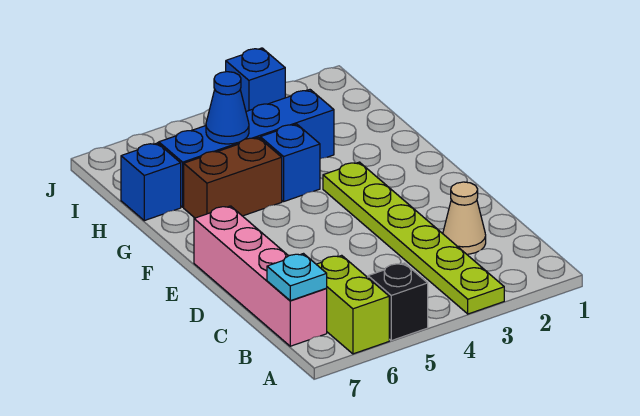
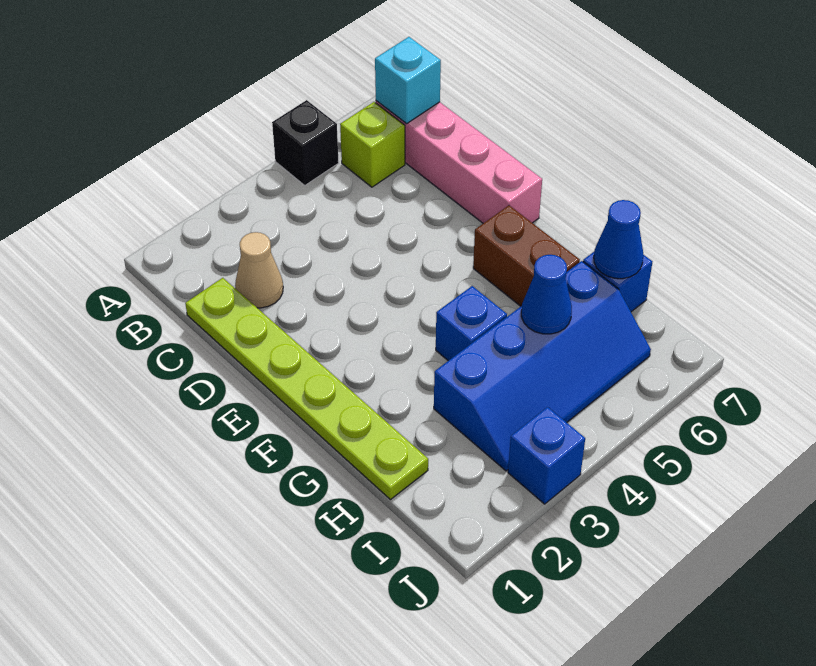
lime 1x6 plate [323,162,504,314] -> lime 1x6 plate moved to [185,278,428,500]
lime 1x2 brick [316,255,389,354] -> lime 1x1 brick [340,102,405,187]
cyan 1x1 plate [267,254,327,301] -> cyan 1x1 brick [375,37,441,123]
brown 1x2 brick [184,137,282,218] -> brown 1x2 brick turned to [473,205,580,306]
none -> blue 1x1 cone [594,200,643,279]

